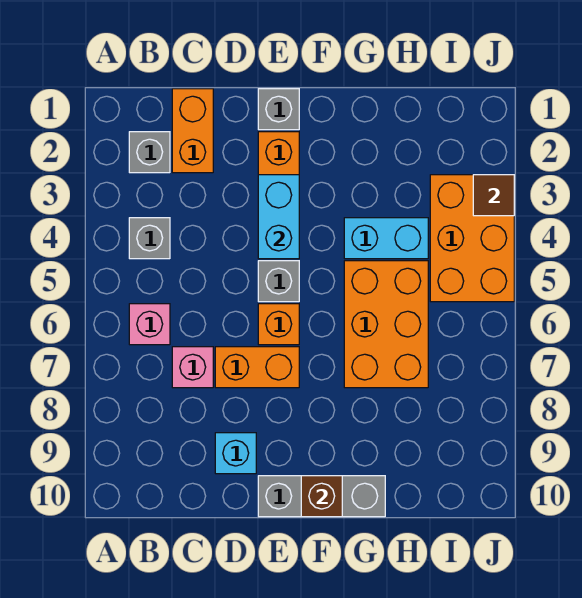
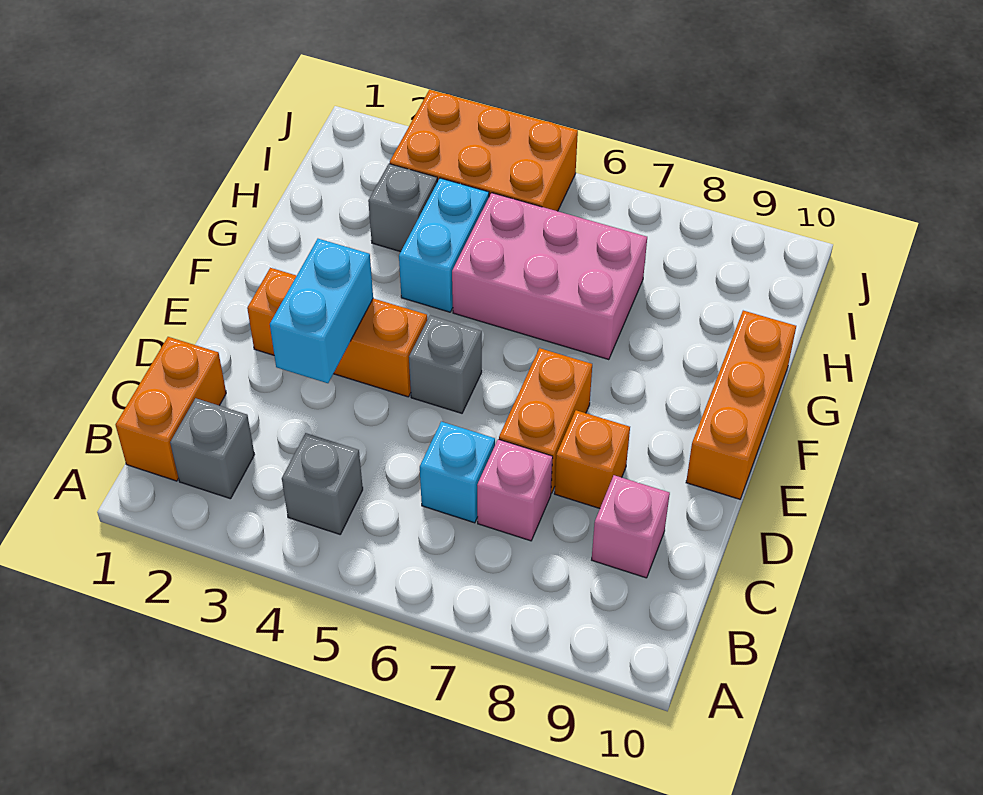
pink 1x1 brick [129,304,170,345] -> pink 1x1 brick moved to [592,475,670,578]
orange 1x2 brick [172,89,213,173] -> orange 1x2 brick turned to [116,337,226,481]
cyan 1x1 brick [215,433,256,474] -> cyan 1x1 brick moved to [420,422,495,523]
grey 1x1 brick [258,89,299,130] -> grey 1x1 brick moved to [368,164,437,252]
cyan 1x2 brick [258,175,299,259] -> cyan 1x2 brick turned to [270,239,373,383]
orange 1x1 brick [258,304,299,345] -> orange 1x1 brick moved to [554,410,630,508]
grey 1x3 brick [258,476,385,517] -> orange 1x3 brick [686,311,796,499]
brown 1x1 brick [301,476,342,517] -> none
orange 2x3 brick [344,261,428,388] -> pink 2x3 brick [452,193,647,360]
brown 1x1 tile [473,175,514,216] -> none

